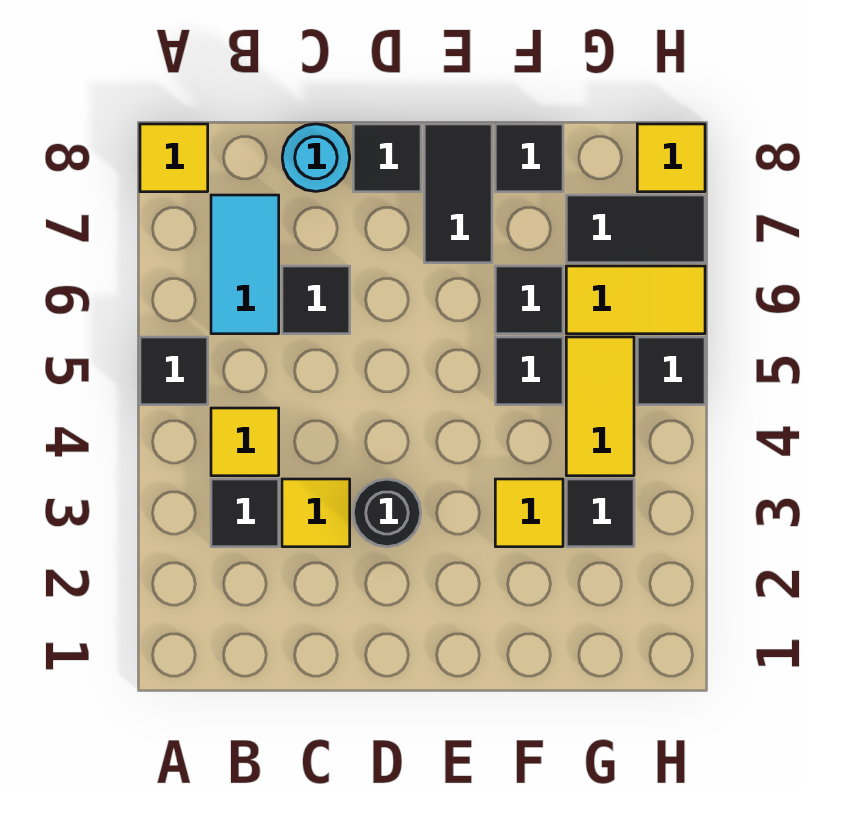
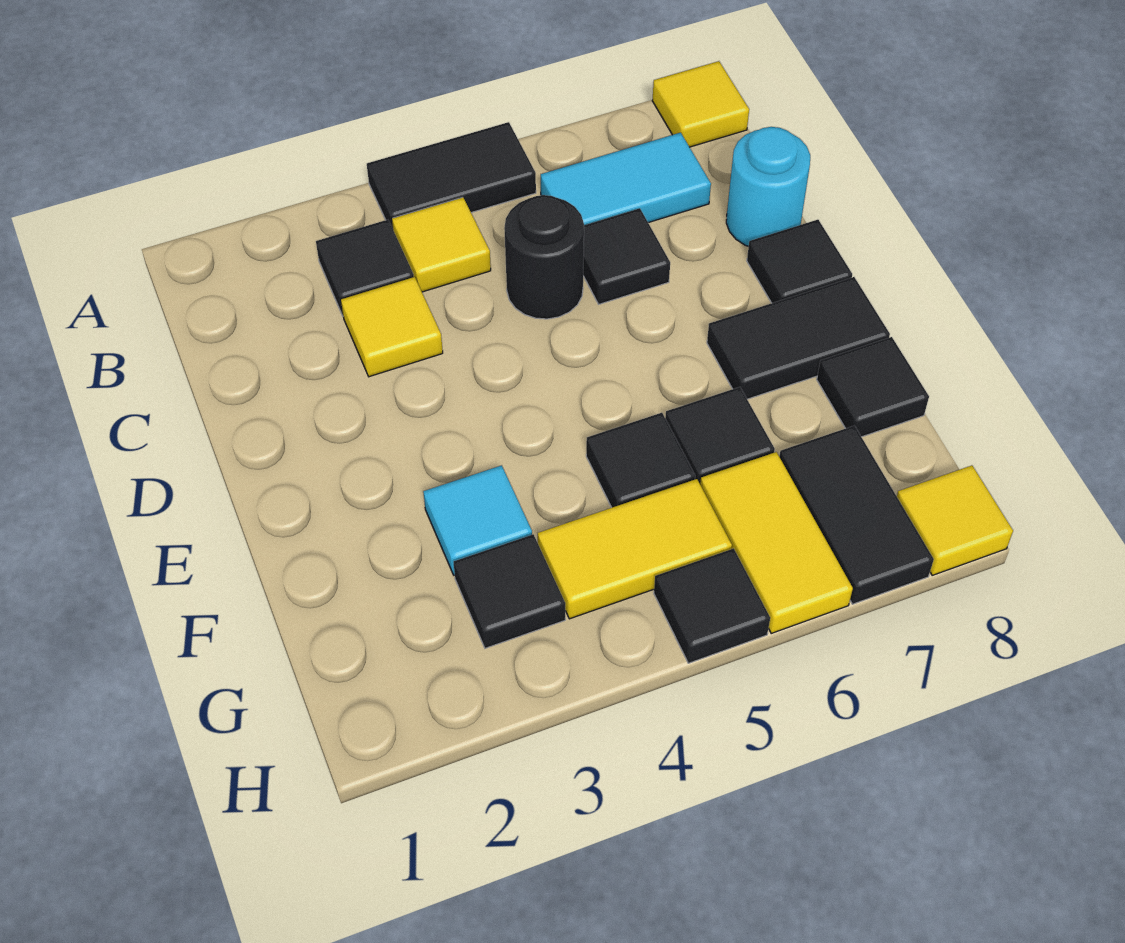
black 1x1 tile [140,337,208,405] -> black 1x2 tile [367,122,536,229]
black 1x1 round brick [353,479,421,547] -> black 1x1 round brick moved to [504,195,584,319]
yellow 1x1 tile [495,479,563,547] -> cyan 1x1 tile [423,465,532,575]

